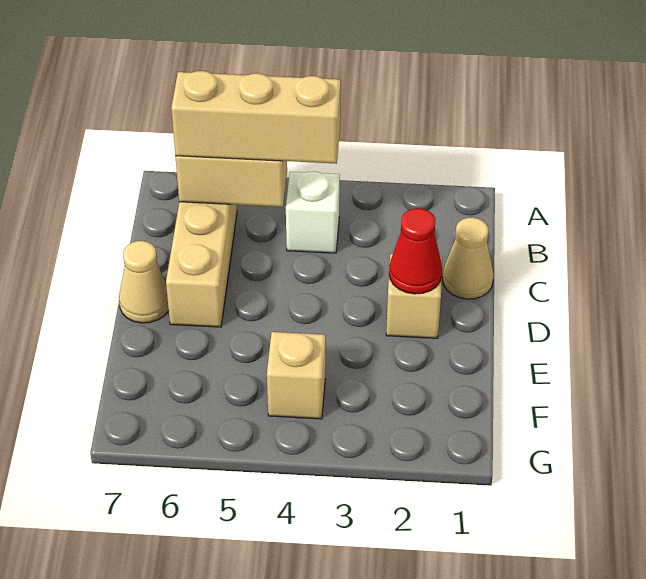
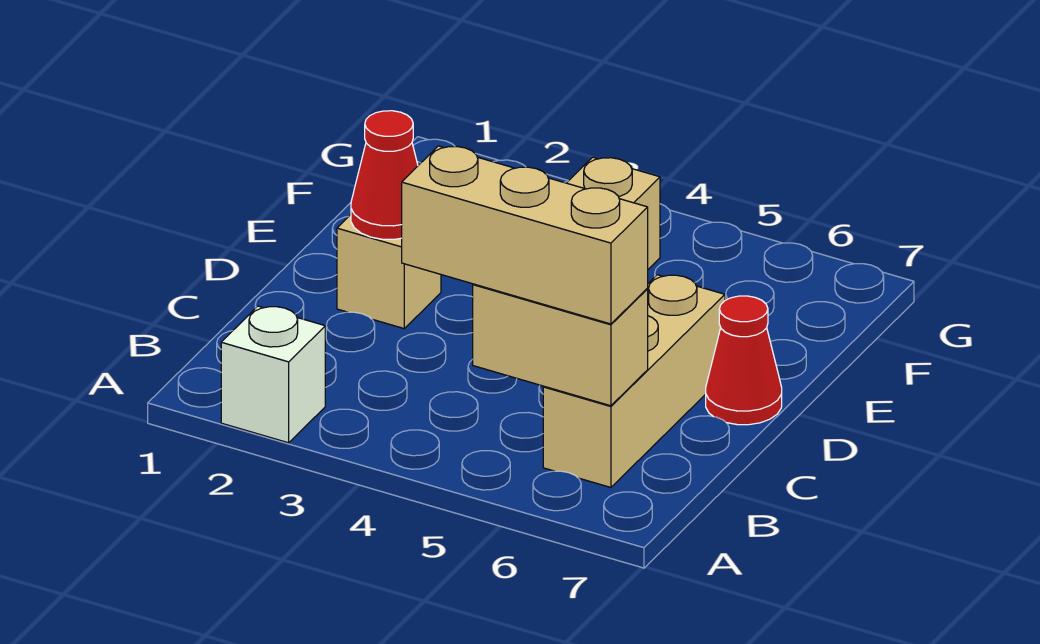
white 1x1 brick [286,171,340,253] -> white 1x1 brick moved to [221,306,325,443]
tan 1x1 cone [443,217,494,299] -> none
tan 1x1 cone [119,241,169,323] -> red 1x1 cone [706,296,782,425]

